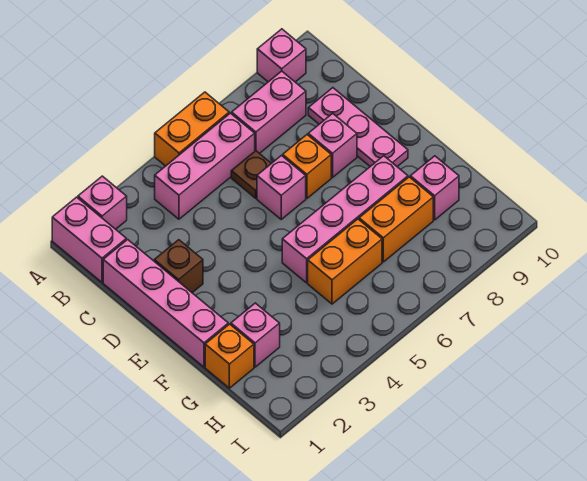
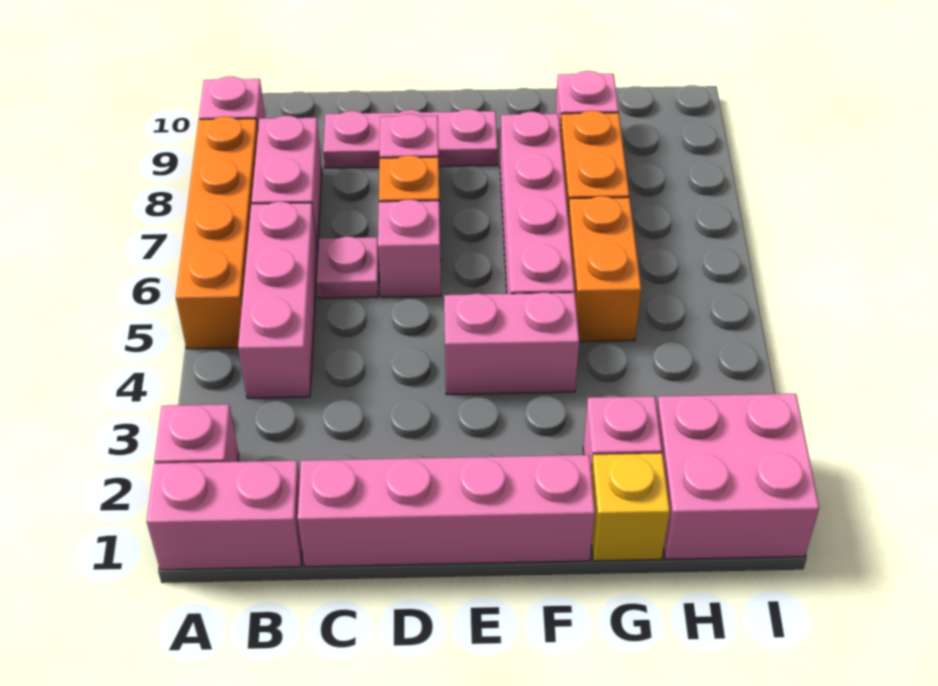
orange 1x2 brick [155,92,229,166] -> orange 1x4 brick [176,117,258,349]
brown 1x1 plate [231,151,271,198] -> pink 1x1 plate [317,237,379,298]
brown 1x1 brick [154,240,203,293] -> none
none -> pink 1x2 brick [444,293,579,395]
orange 1x1 brick [205,324,254,388] -> yellow 1x1 brick [591,453,670,561]
none -> pink 2x2 brick [657,394,819,559]

